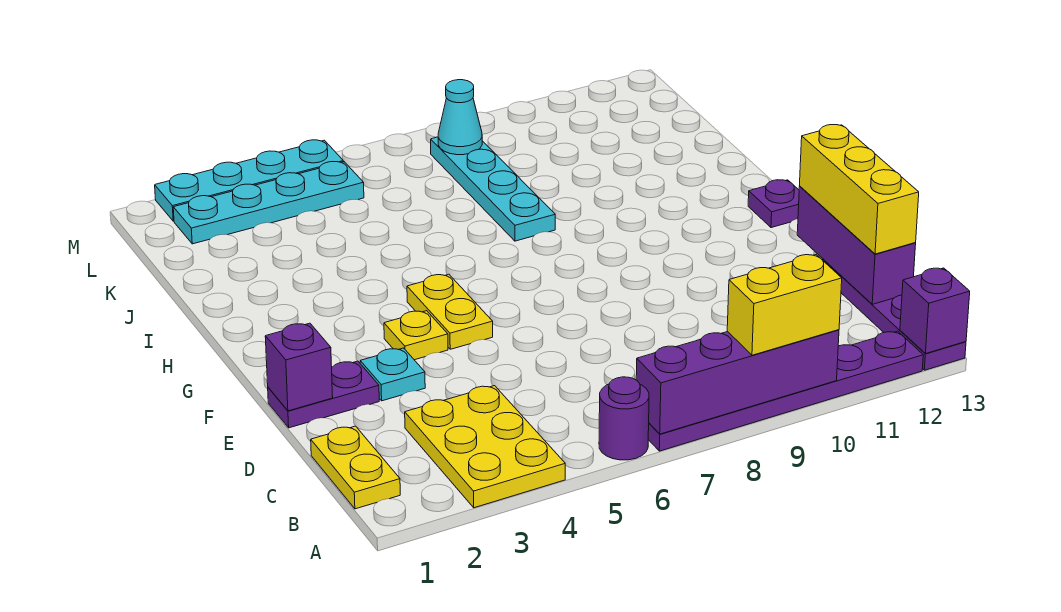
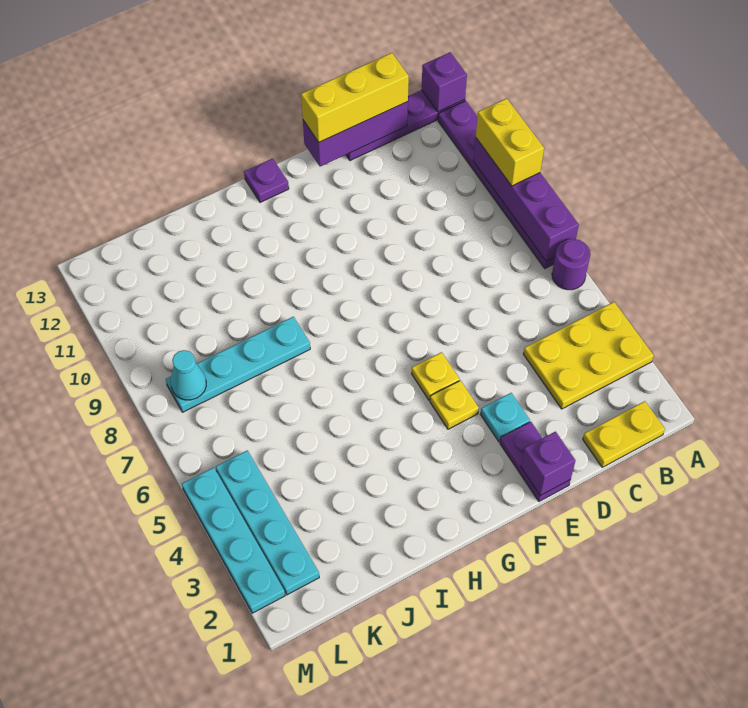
yellow 1x2 plate [407,274,493,349] -> yellow 1x1 plate [412,352,460,401]

